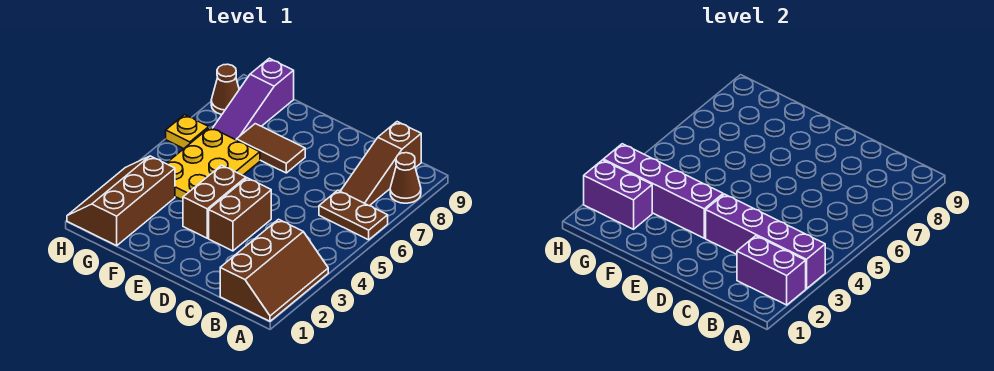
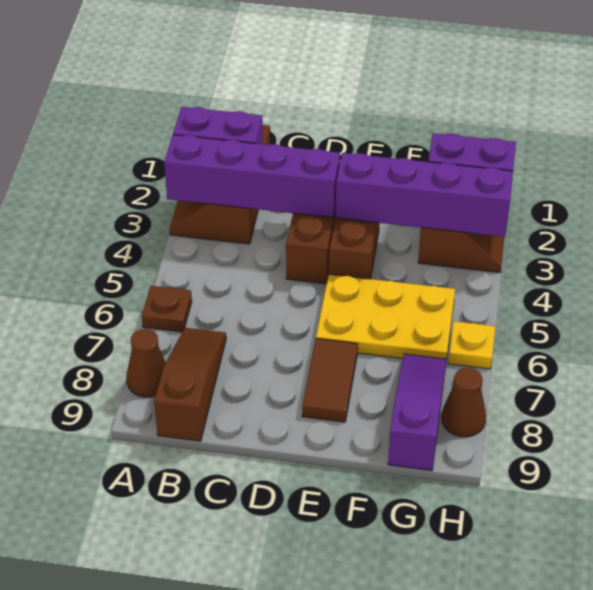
brown 1x2 plate [319,190,388,240] -> brown 1x1 plate [142,286,192,332]
brown 1x2 tile [236,124,305,173] -> brown 1x2 tile turned to [302,339,358,422]
yellow 2x3 plate [166,127,260,200] -> yellow 2x3 plate turned to [316,274,455,359]

